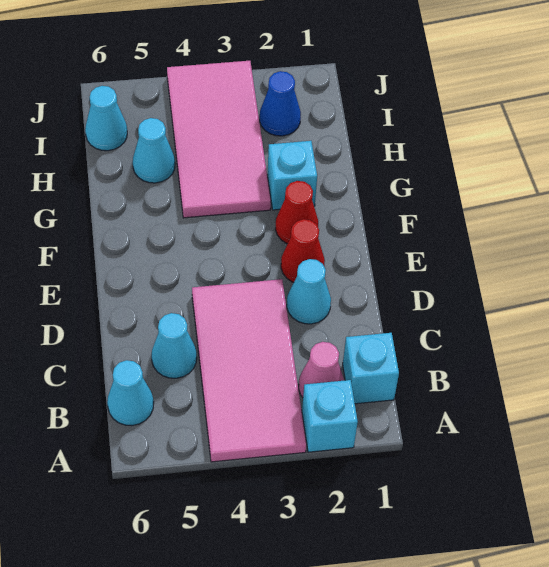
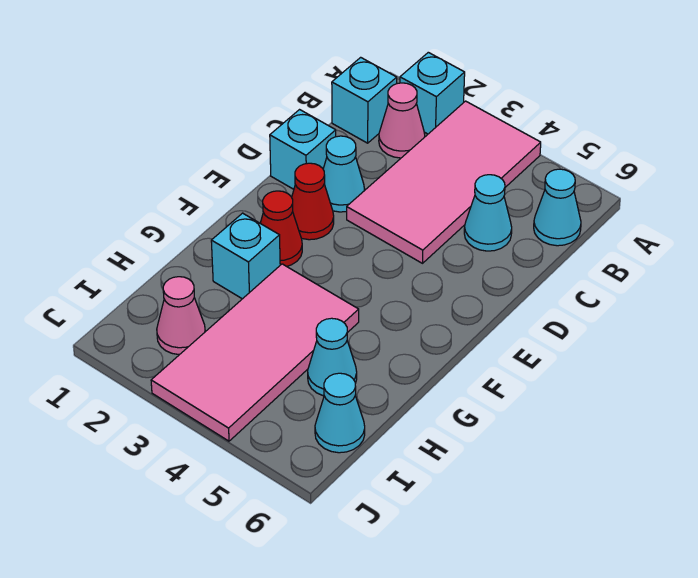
none -> cyan 1x1 brick [270,110,336,189]
blue 1x1 cone [260,71,301,136] -> pink 1x1 cone [157,277,205,355]

